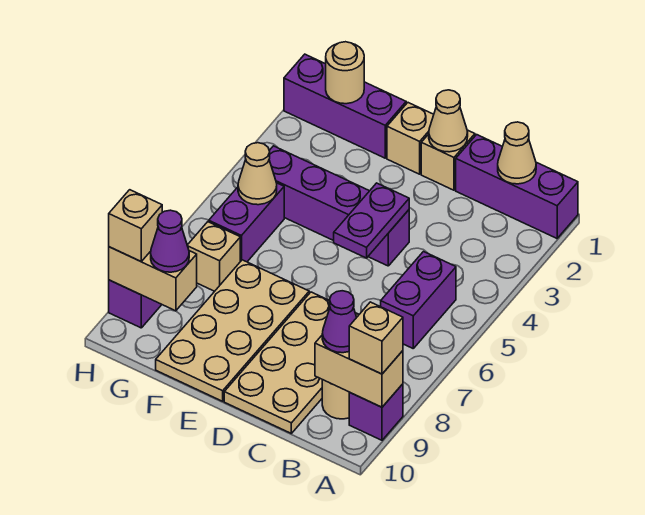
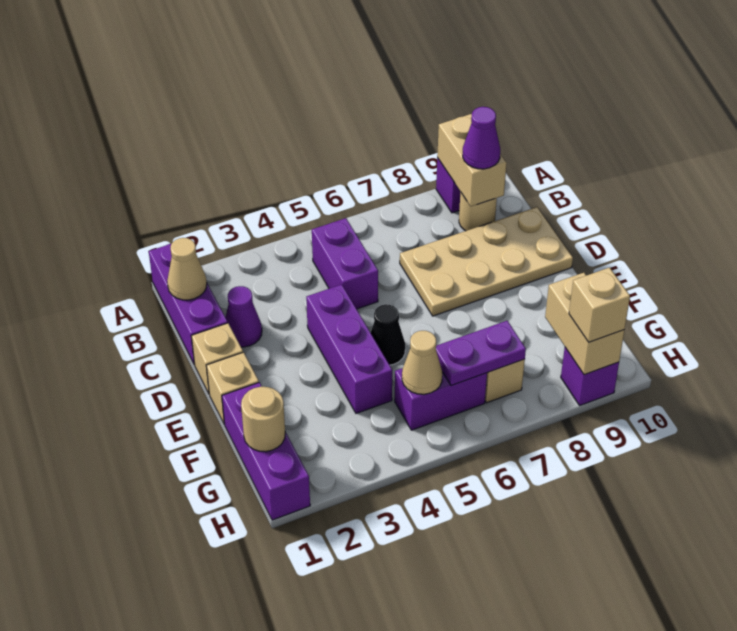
tan 1x1 brick [349,302,403,374] -> none
purple 1x2 brick [381,252,456,348] -> purple 1x2 brick turned to [312,218,378,309]
tan 1x1 cone [429,90,468,152] -> none
purple 1x4 brick [269,146,409,266] -> purple 1x3 brick [306,285,392,413]
purple 1x2 plate [334,183,409,258] -> purple 1x2 plate moved to [436,321,526,386]
none -> black 1x1 cone [371,304,405,365]
tan 2x4 plate [156,260,309,401] -> none
purple 1x1 cone [151,210,189,272] -> purple 1x1 cone moved to [225,286,262,347]

